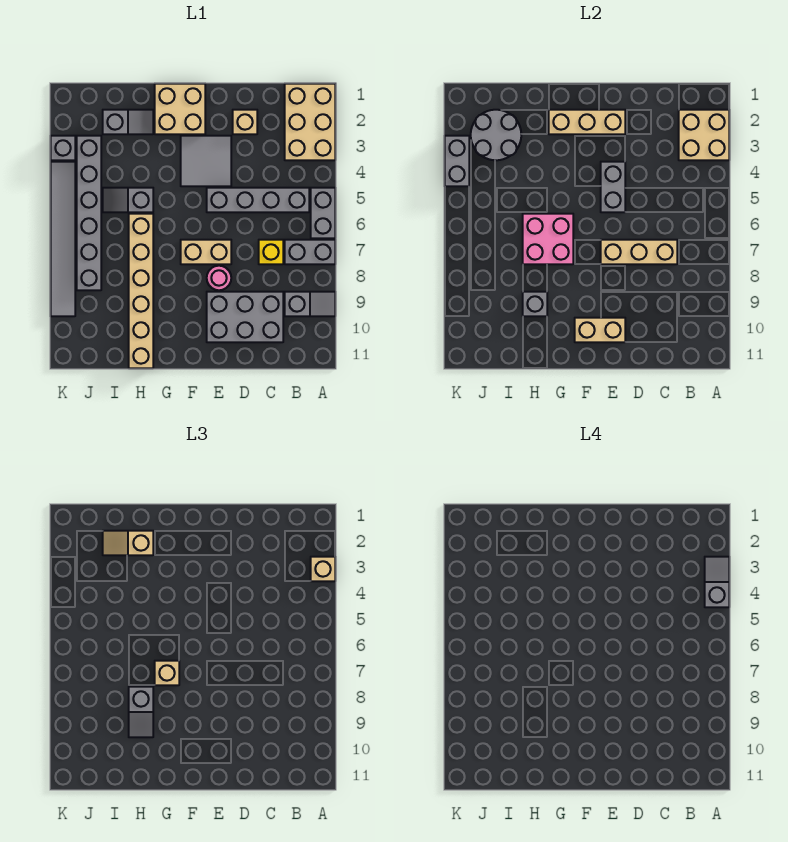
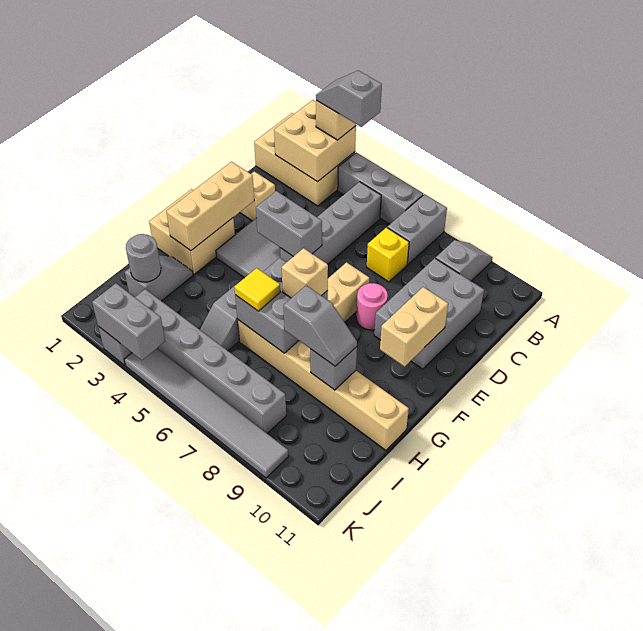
grey 1x2 brick [311,188,335,238] -> grey 1x3 brick [338,152,423,224]
tan 1x3 brick [601,240,677,264] -> none
pink 2x2 brick [523,214,573,264] -> grey 2x2 brick [235,258,328,353]
tan 1x2 slope [103,531,153,555] -> none
none -> yellow 1x1 tile [235,268,280,311]
grey 2x2 round brick [471,110,521,160] -> grey 1x1 round brick [126,234,161,282]

